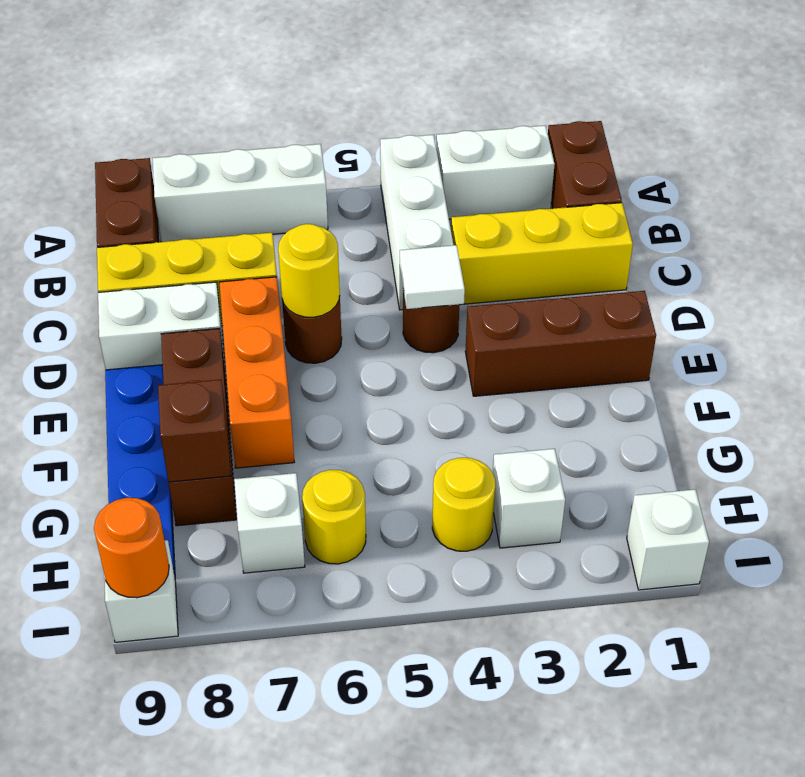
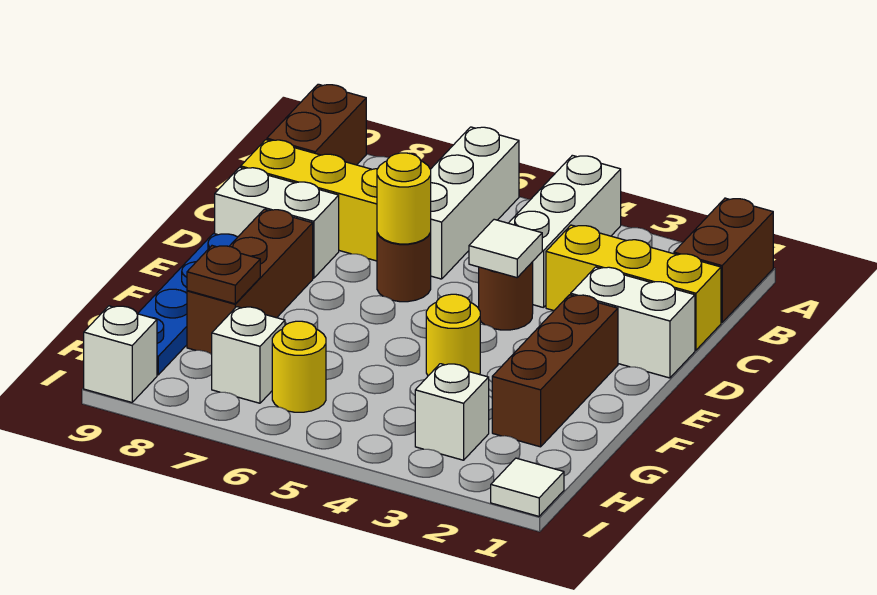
white 1x2 brick [436,126,555,219] -> white 1x2 brick moved to [571,267,695,378]
white 1x3 brick [153,144,328,242] -> white 1x3 brick turned to [430,127,519,279]
orange 1x3 brick [220,277,294,468] -> none
brown 1x3 brick [465,291,656,396] -> brown 1x3 brick turned to [492,295,618,447]
brown 1x1 brick [158,380,231,482] -> brown 1x1 plate [187,246,260,304]
yellow 1x1 round brick [432,458,495,551] -> yellow 1x1 round brick moved to [426,294,480,376]
white 1x1 brick [627,489,709,590] -> white 1x1 tile [491,458,564,516]
orange 1x1 round brick [94,498,169,598] -> none

